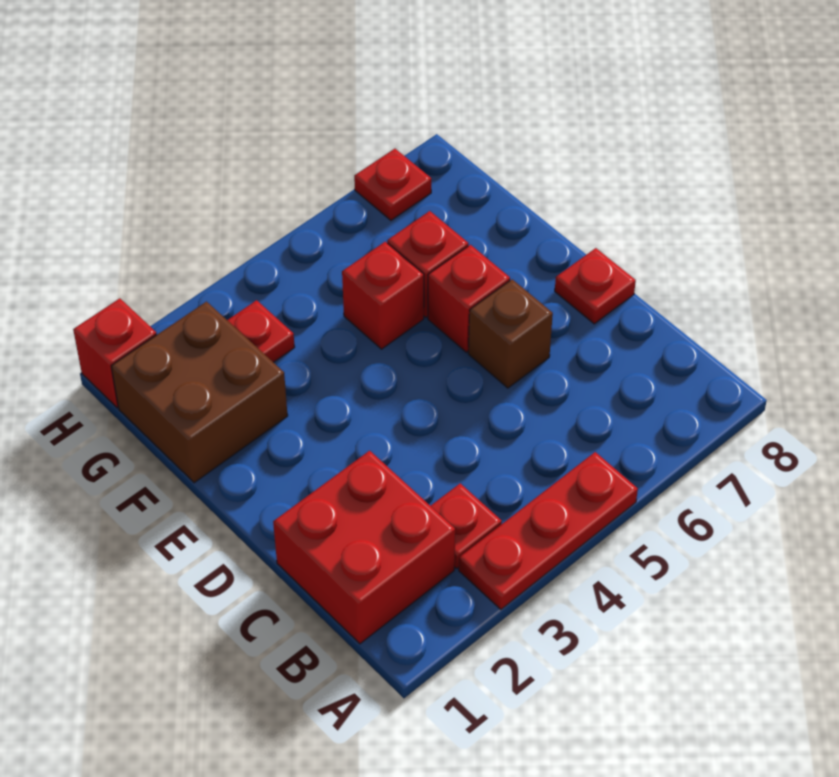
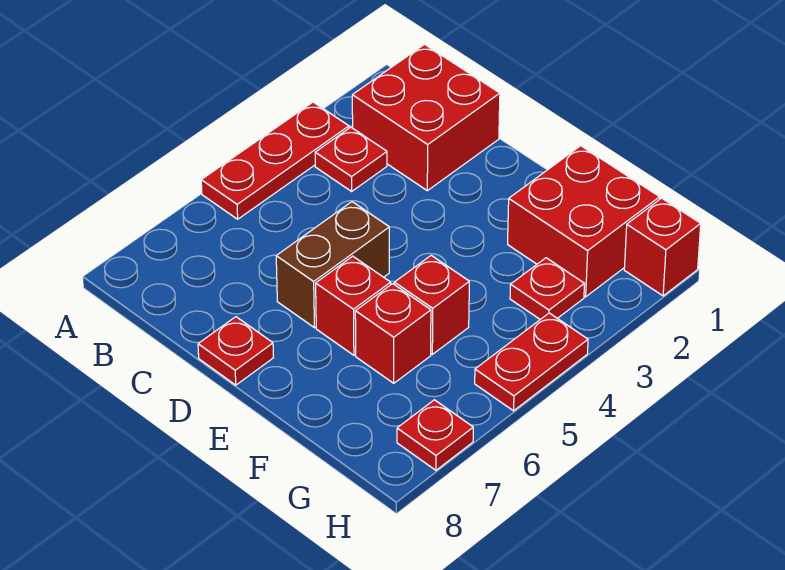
brown 1x1 brick [468,279,553,388] -> brown 1x2 brick [276,202,389,328]
brown 2x2 brick [111,302,288,483] -> red 2x2 brick [508,146,660,297]
none -> red 1x2 plate [475,313,588,411]

